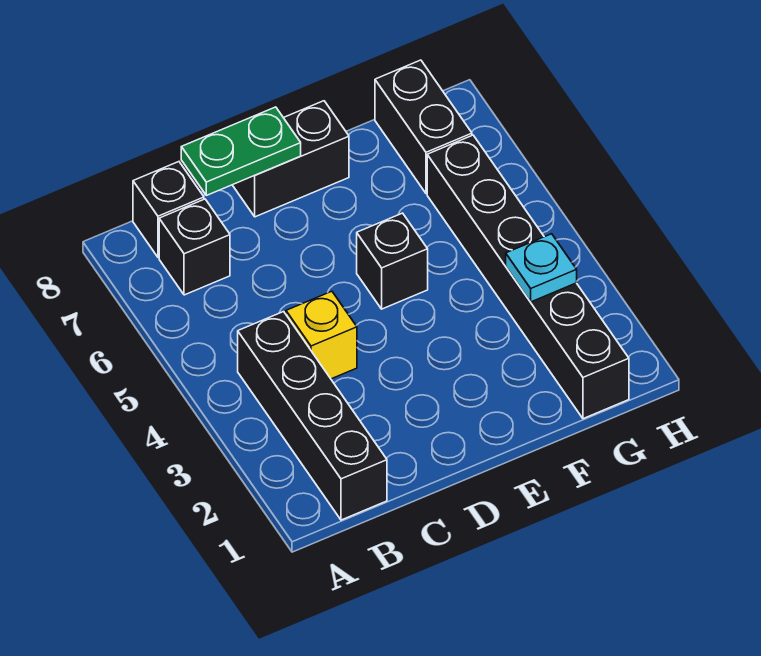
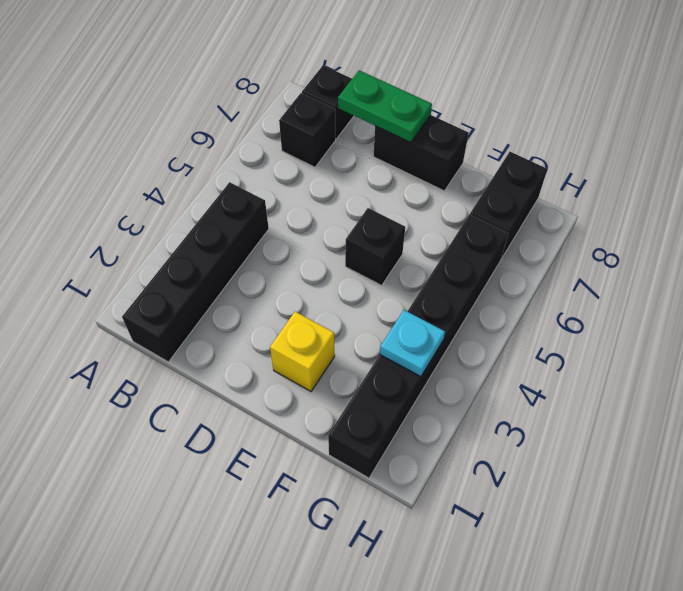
yellow 1x1 brick [286,291,357,379] -> yellow 1x1 brick moved to [270,312,335,391]

